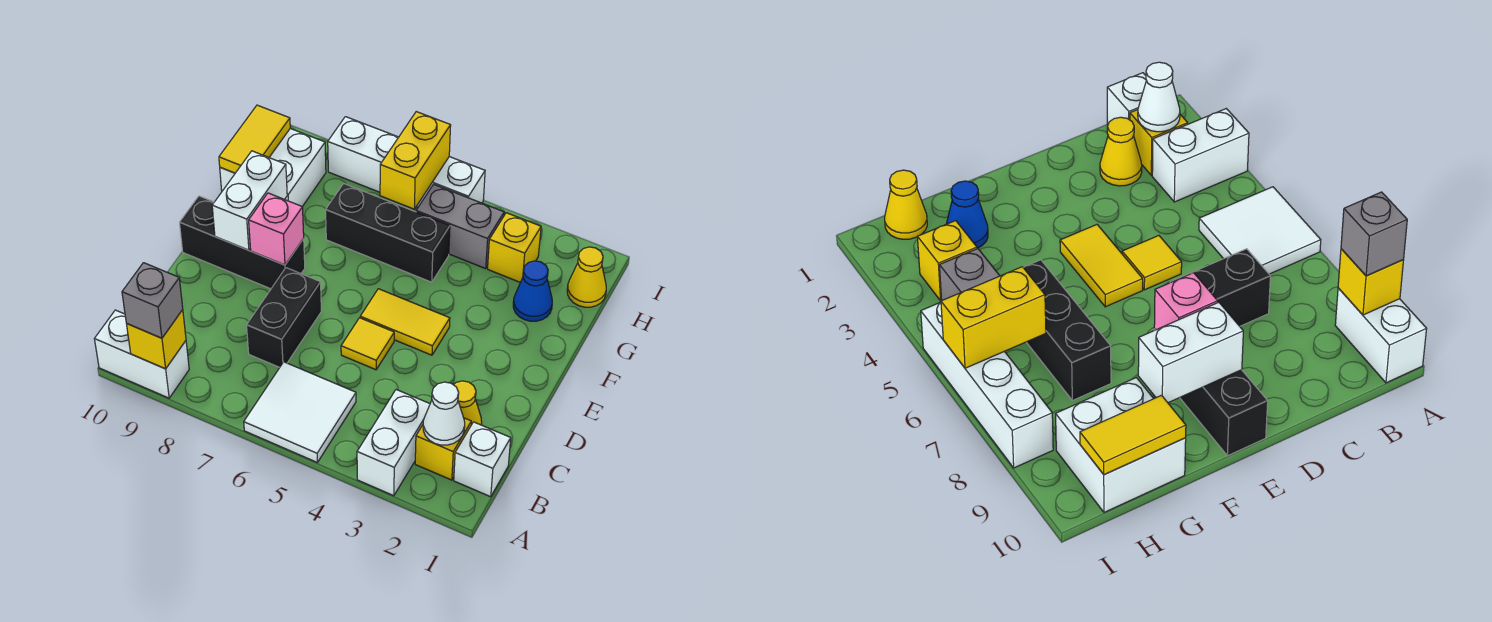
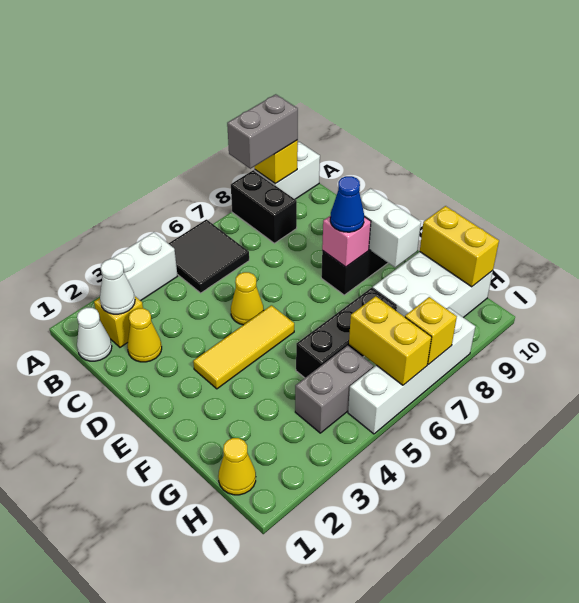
white 1x2 brick [357,390,430,496] -> white 1x2 brick turned to [111,232,178,301]
white 2x2 tile [244,362,356,462] -> black 2x2 tile [168,219,249,293]
grey 1x1 brick [122,263,183,338] -> grey 1x2 brick [227,94,298,169]
white 1x1 brick [454,422,511,497] -> white 1x1 cone [77,308,112,361]
black 1x2 brick [247,268,321,367] -> black 1x2 brick moved to [231,170,297,243]
yellow 1x1 tile [341,318,394,370] -> yellow 1x1 cone [231,272,264,325]
yellow 1x2 tile [360,289,450,355] -> yellow 1x3 tile [193,305,294,389]
blue 1x1 cone [513,261,552,321] -> blue 1x1 cone moved to [330,176,364,232]
white 2x2 brick [220,129,326,206] -> white 2x3 brick [372,252,493,317]
yellow 1x2 tile [219,105,290,173] -> yellow 1x2 brick [420,206,499,287]
yellow 1x1 brick [488,213,541,282] -> yellow 1x1 brick moved to [405,297,457,365]

